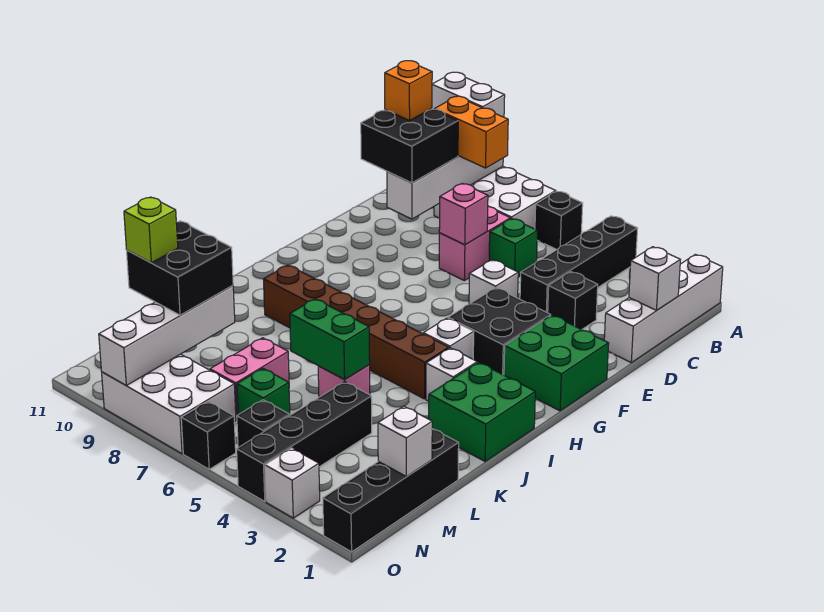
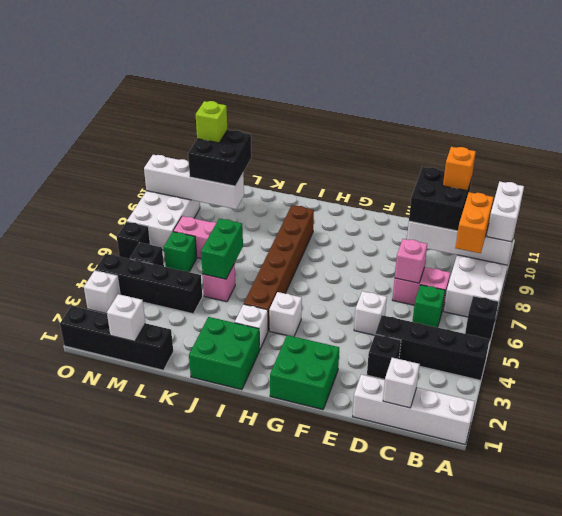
black 2x2 brick [448,288,551,375] -> none

